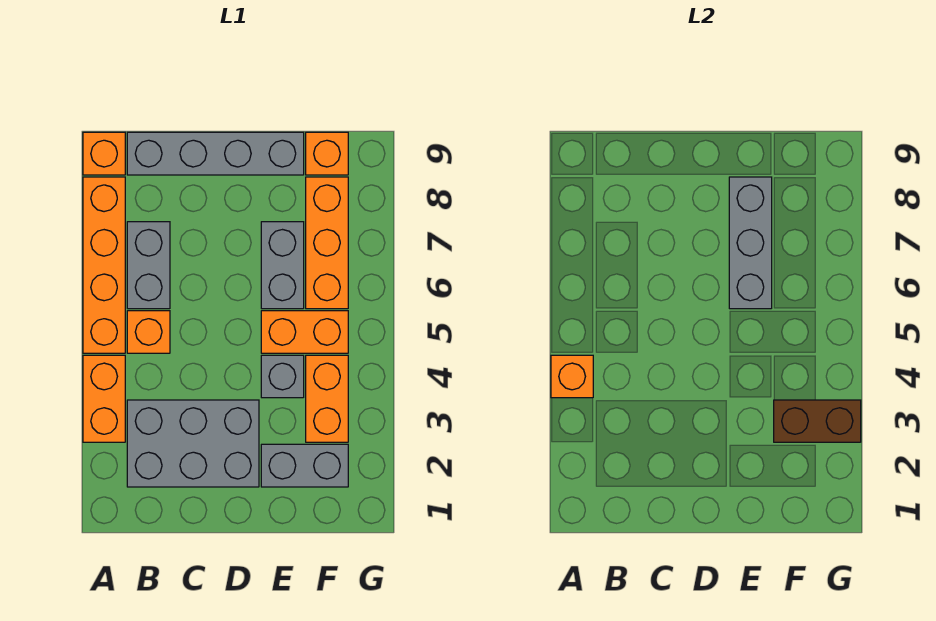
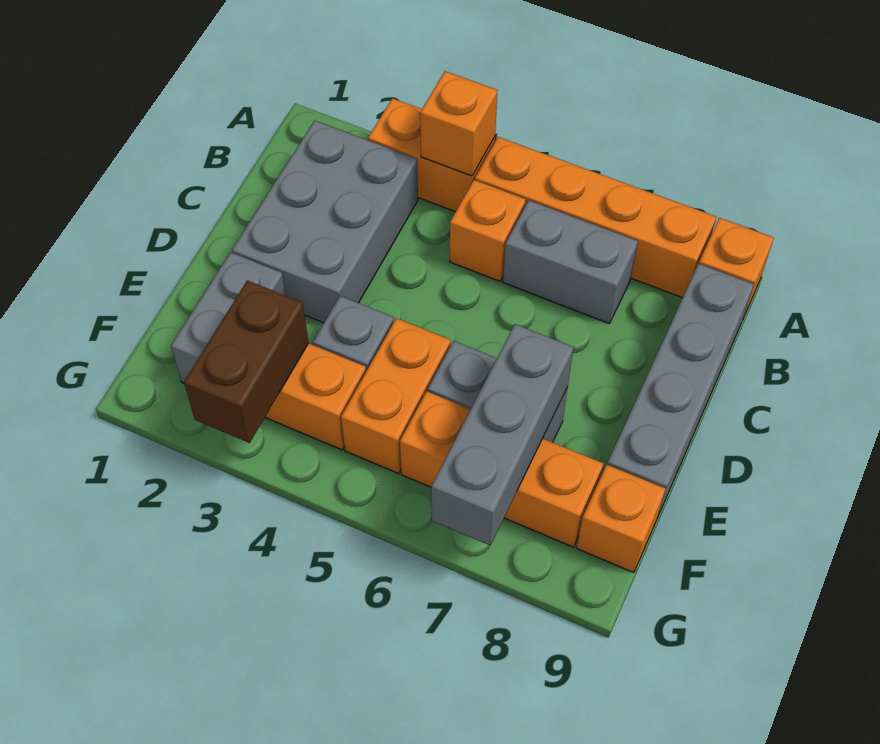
grey 1x3 brick [729,177,772,309] -> grey 1x3 brick turned to [431,324,573,546]

